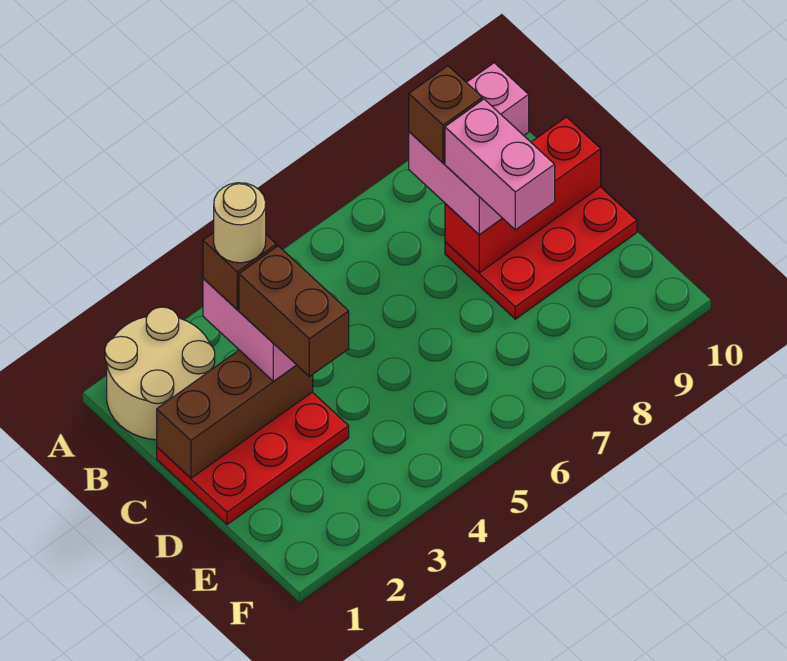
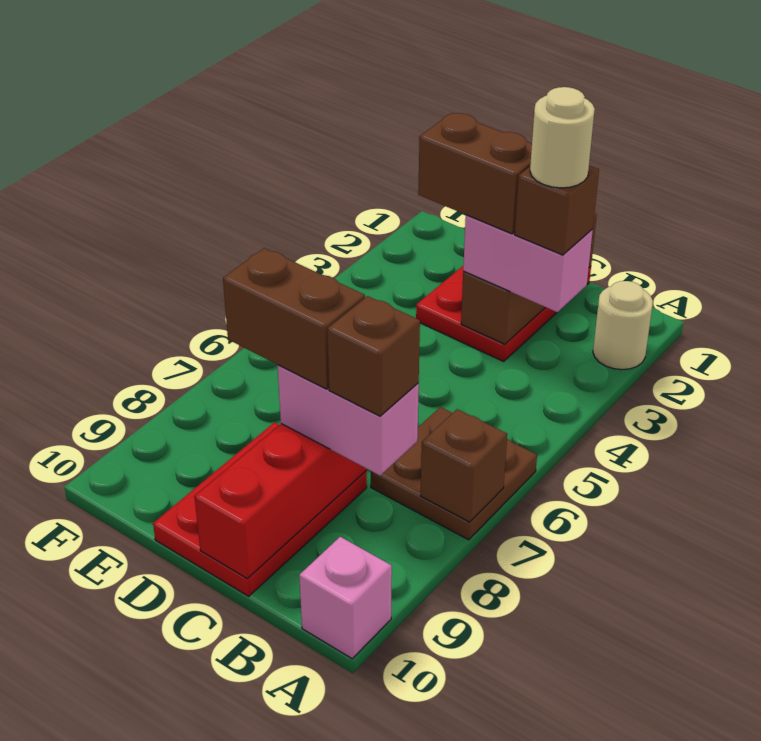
tan 2x2 round brick [105,307,215,440] -> tan 1x1 round brick [593,281,653,370]
none -> brown 2x2 plate [371,407,537,540]
none -> brown 1x1 brick [421,409,507,522]
pink 1x2 brick [445,99,555,230] -> brown 1x2 brick [223,248,365,389]

